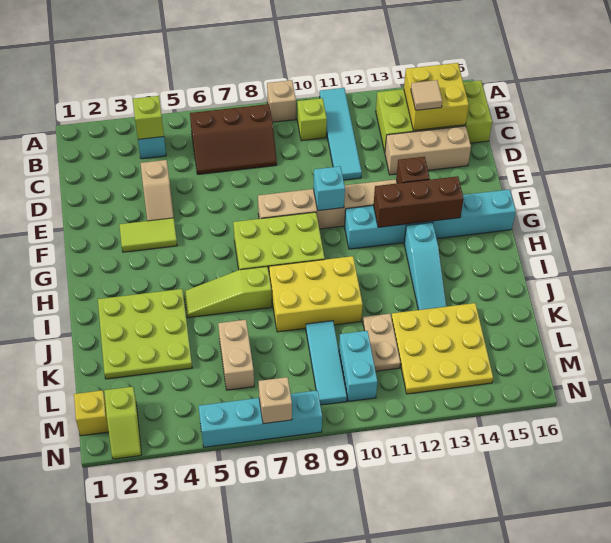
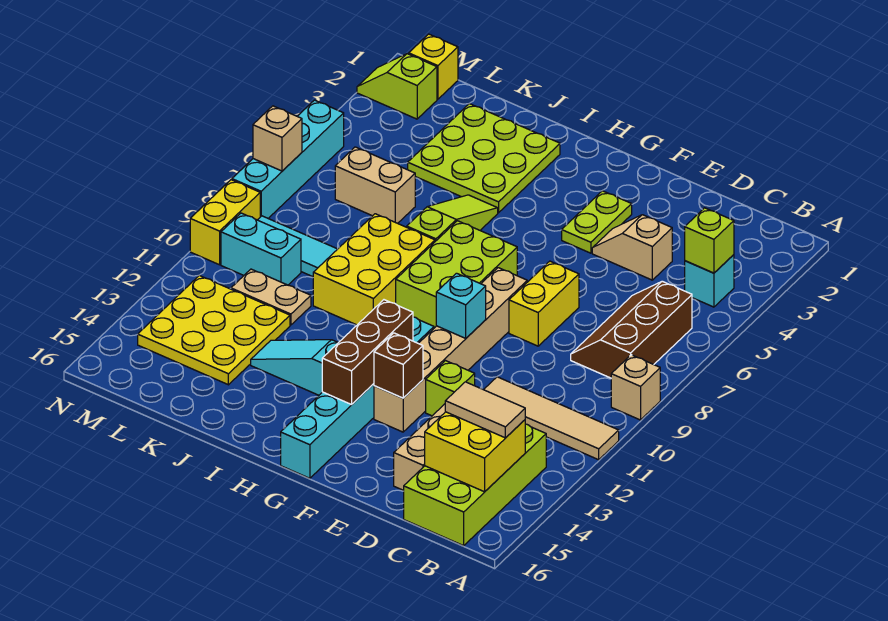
cyan 1x4 tile [320,88,362,180] -> tan 1x4 tile [484,377,619,460]
lime 1x1 brick [297,98,327,141] -> lime 1x1 brick moved to [426,361,475,416]
tan 1x1 tile [411,80,442,110] -> tan 1x2 tile [445,382,525,438]
none -> yellow 1x2 brick [509,261,579,346]
lime 1x2 tile [120,218,177,252] -> lime 1x2 plate [562,191,632,253]
none -> yellow 1x2 brick [190,180,260,265]

